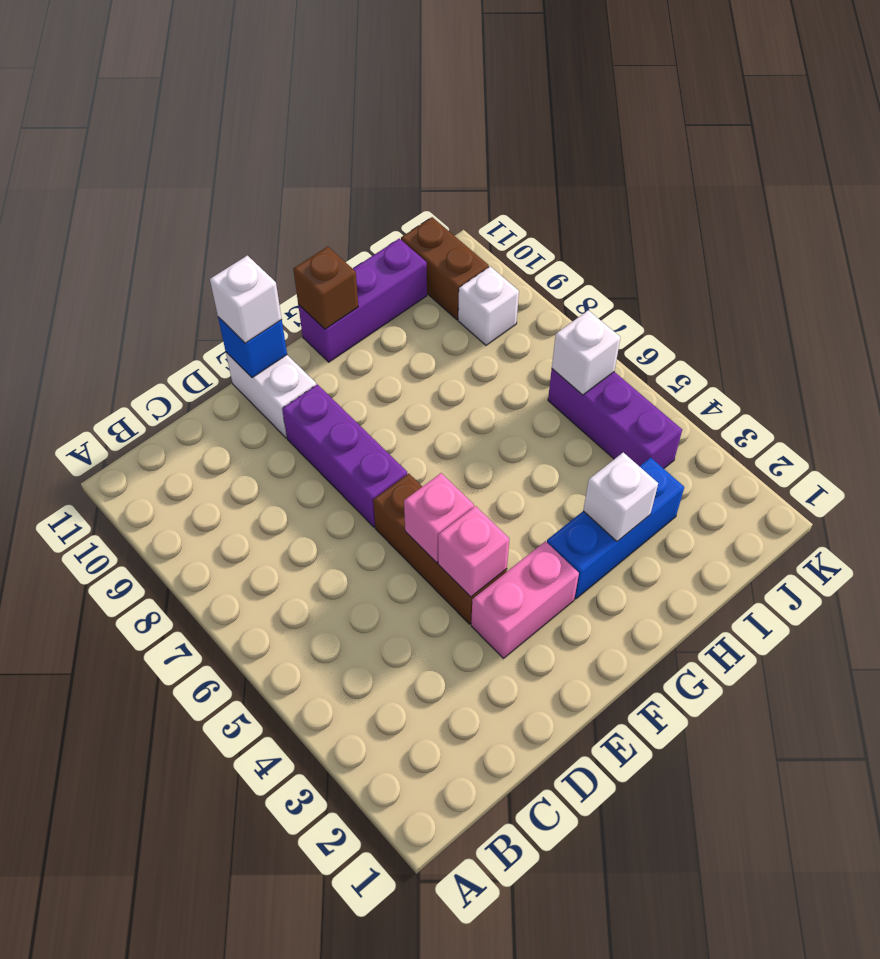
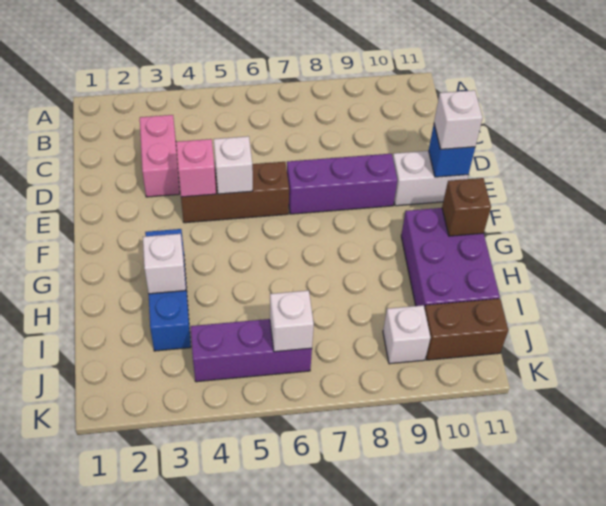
pink 1x2 brick [471,541,579,658] -> pink 1x2 brick moved to [140,115,180,197]
pink 1x1 brick [404,473,474,563] -> white 1x1 brick [214,136,253,194]
purple 1x3 brick [298,238,427,362] -> purple 2x3 brick [401,208,500,309]

